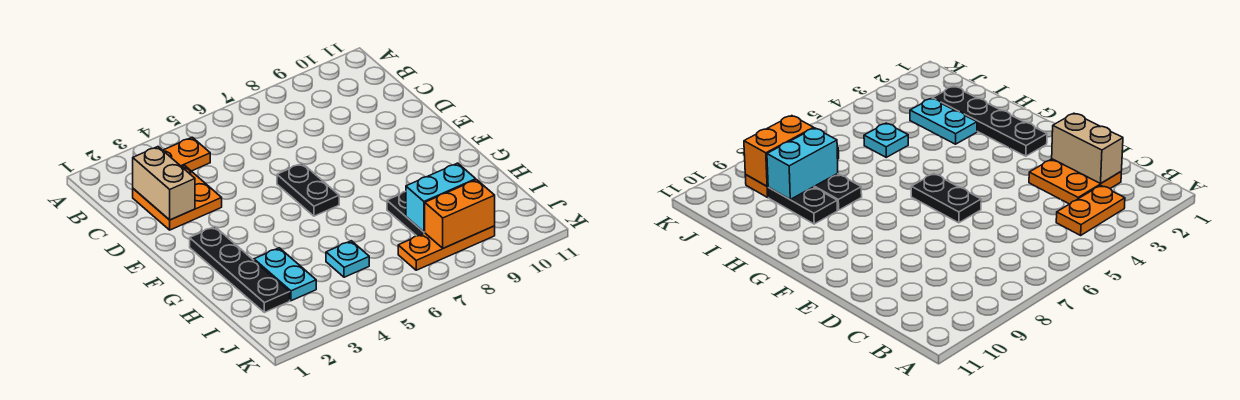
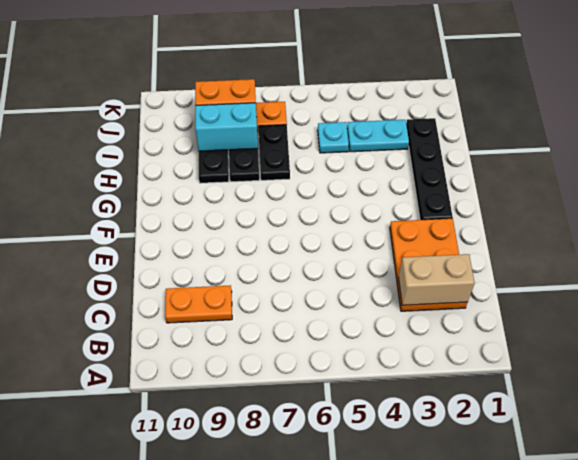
orange 1x2 plate [163,137,210,171] -> orange 1x2 plate moved to [165,285,232,323]
orange 2x2 plate [133,166,222,230] -> orange 2x3 plate [390,218,467,311]
tan 1x2 brick [133,147,195,220] -> tan 1x2 brick turned to [398,254,475,305]
black 1x2 plate [277,163,339,216] -> black 1x2 plate moved to [258,125,290,180]
cyan 1x2 plate [254,248,316,301] -> cyan 1x2 plate turned to [347,120,409,152]

